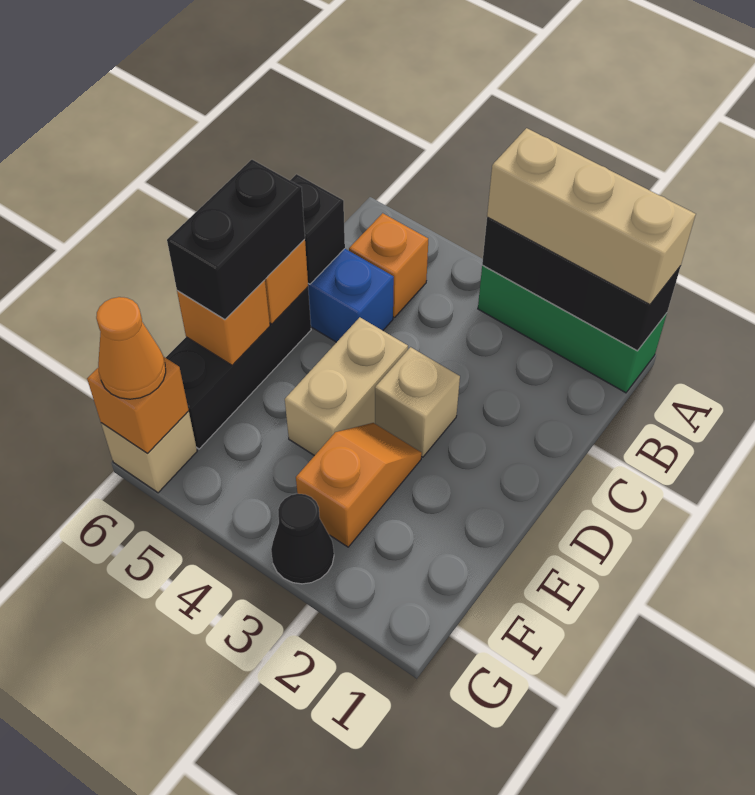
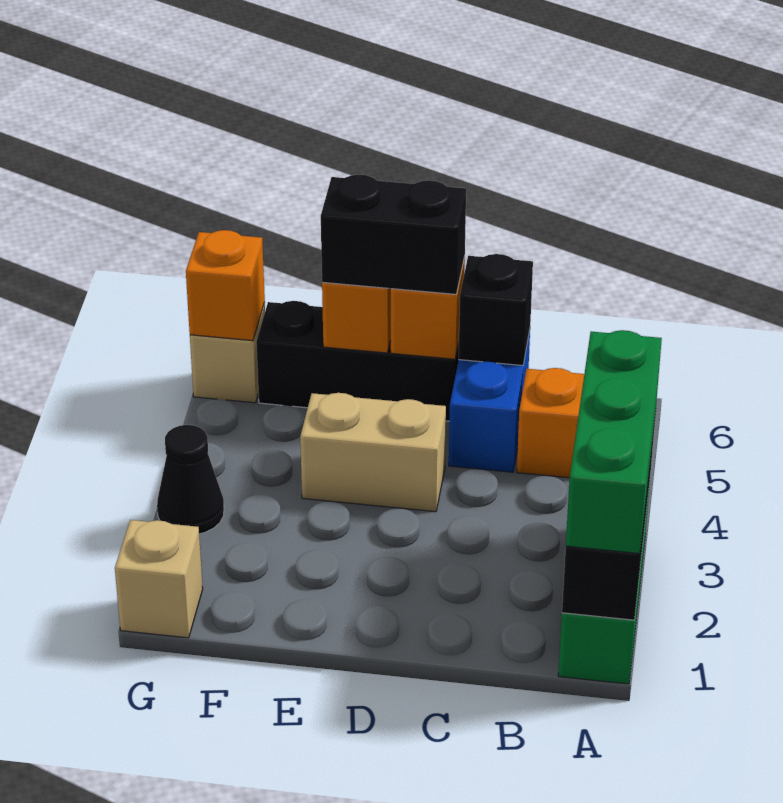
tan 1x3 brick [487,128,696,305] -> green 1x3 brick [566,330,662,554]
tan 1x1 brick [375,347,460,457] -> tan 1x1 brick moved to [115,520,203,638]
orange 1x2 slope [296,423,422,547] -> none
orange 1x1 cone [96,297,166,399] -> none

